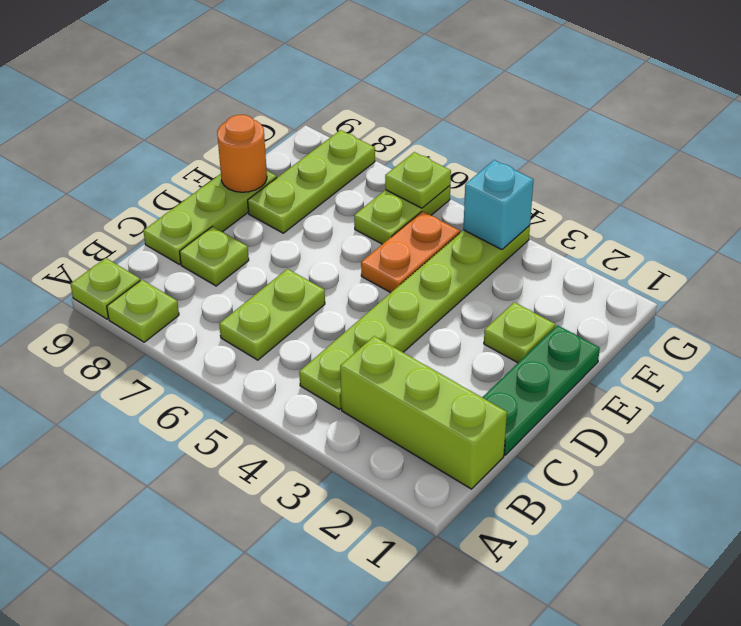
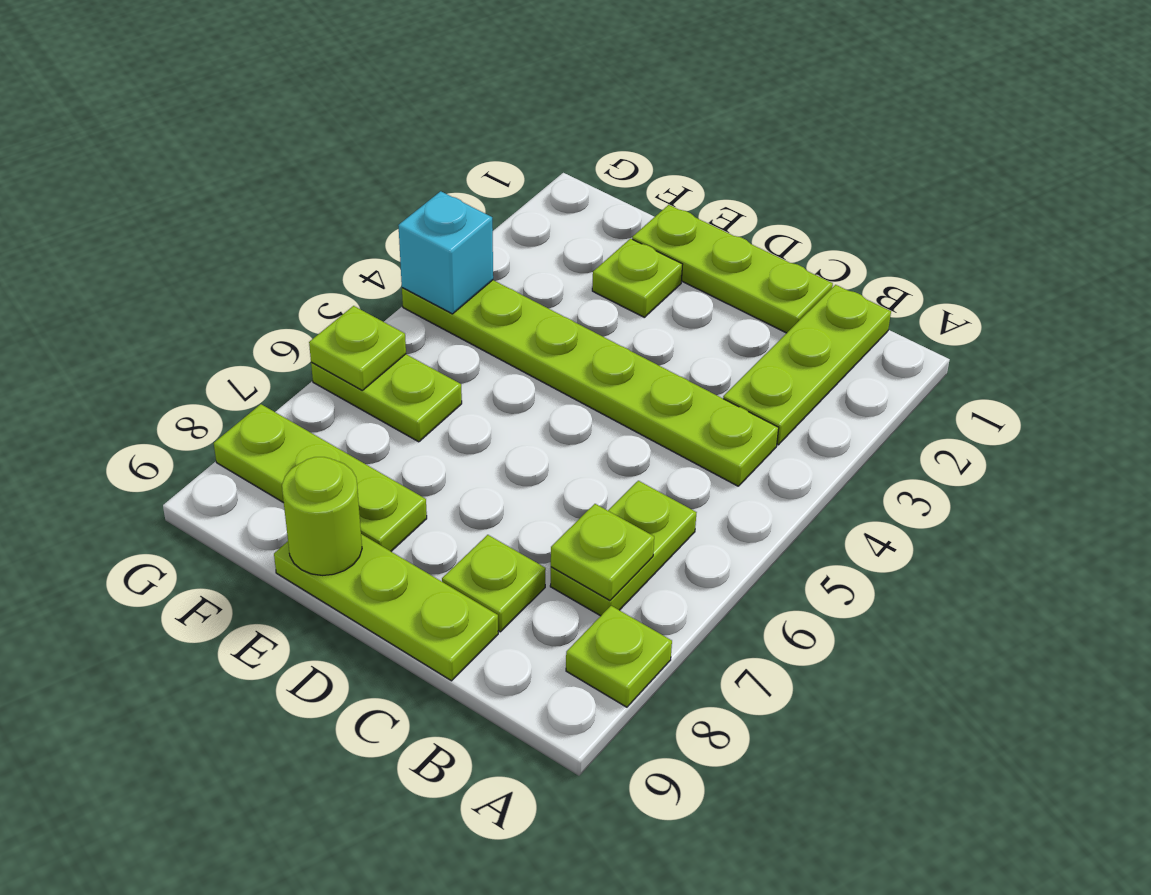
lime 1x1 plate [71,258,140,319] -> lime 1x1 plate moved to [551,504,654,600]
lime 1x3 brick [340,336,507,489] -> lime 1x3 plate [723,285,891,445]
lime 1x2 plate [219,269,325,360] -> lime 1x2 plate turned to [550,481,697,616]
green 1x3 plate [482,325,600,455] -> lime 1x3 plate [632,205,833,333]
orange 1x2 plate [361,211,460,293] -> none
orange 1x1 round brick [217,115,267,192] -> lime 1x1 round brick [282,457,362,575]

